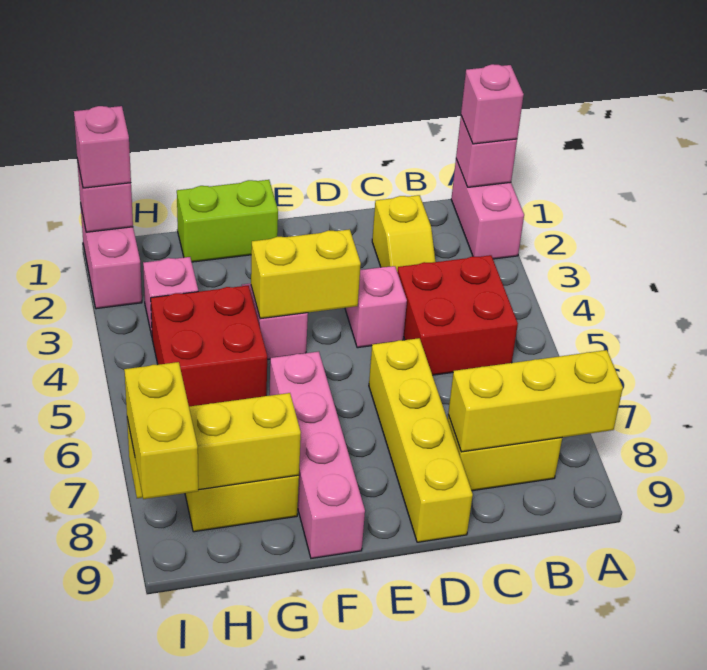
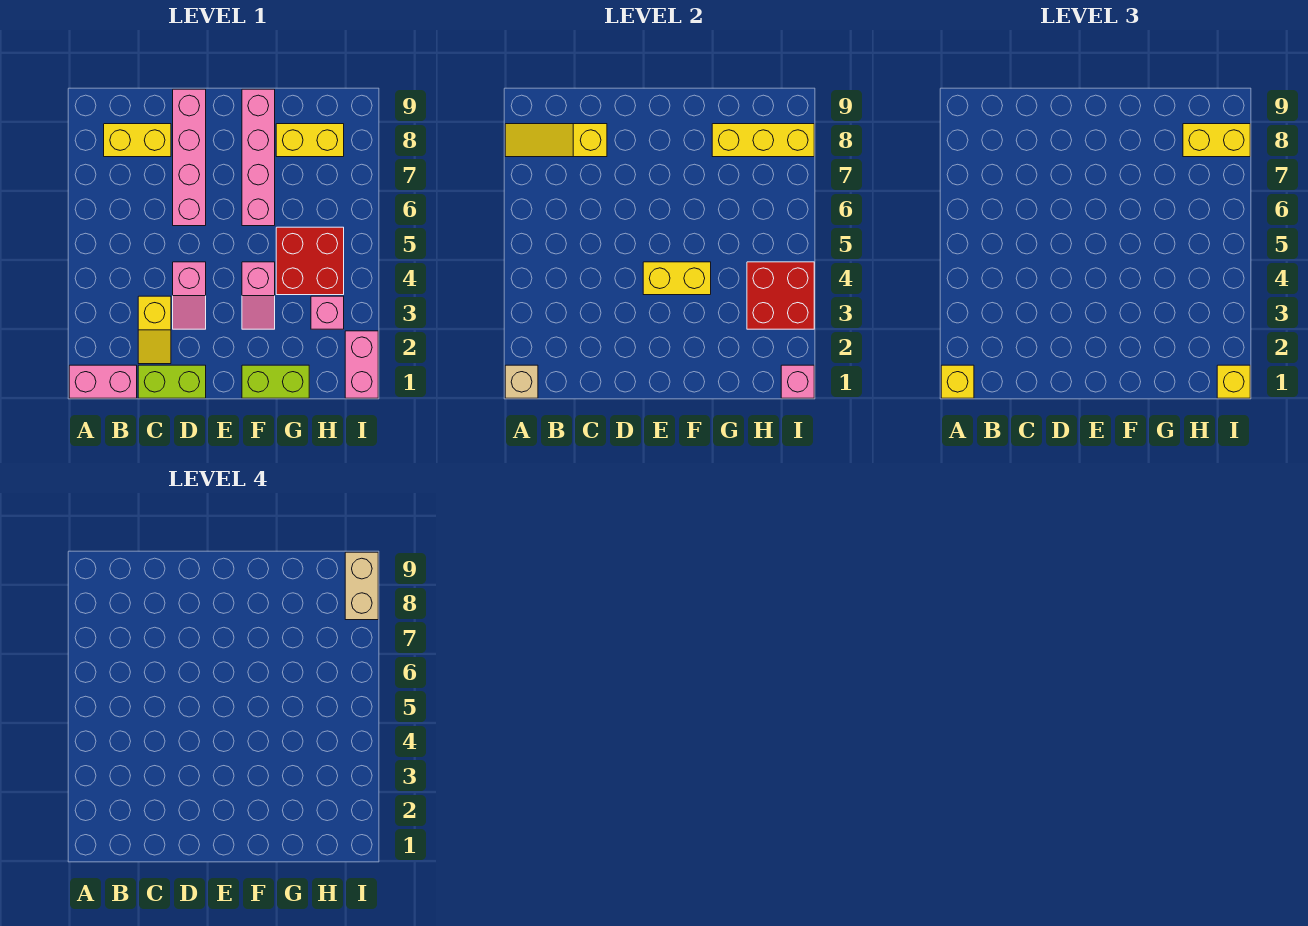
pink 1x2 brick [451,159,524,259] -> pink 1x2 brick turned to [69,365,137,398]
pink 1x1 brick [456,116,517,187] -> tan 1x1 brick [505,365,538,398]
pink 1x1 brick [461,64,524,144] -> yellow 1x1 brick [941,365,974,398]
yellow 1x3 brick [448,350,623,452] -> yellow 1x3 slope [505,124,607,157]
red 2x2 brick [397,255,518,375] -> red 2x2 brick moved to [747,262,814,329]
none -> lime 1x2 brick [138,365,206,398]
yellow 1x2 slope [372,195,435,272] -> yellow 1x2 slope turned to [138,296,171,364]
yellow 1x4 brick [369,338,473,542] -> pink 1x4 brick [173,89,206,226]
pink 1x1 brick [74,106,131,188] -> yellow 1x1 brick [1217,365,1250,398]
yellow 1x2 brick [124,362,198,499] -> yellow 1x2 brick turned to [1183,124,1250,157]
none -> tan 1x2 brick [345,552,378,620]

